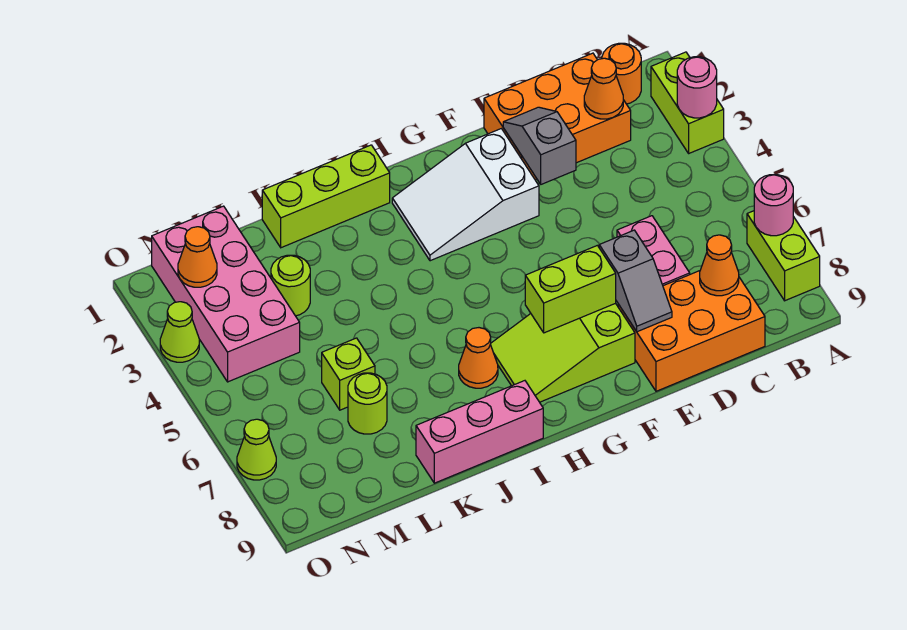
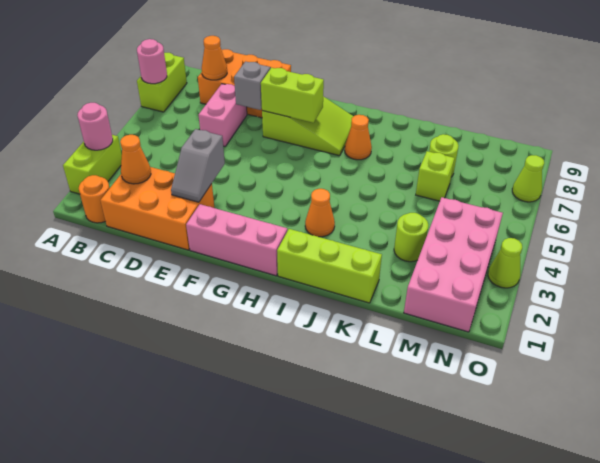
white 2x3 slope [392,129,539,261] -> none
pink 1x3 brick [416,381,543,483] -> pink 1x3 brick moved to [186,204,287,276]
orange 1x1 cone [178,227,217,287] -> orange 1x1 cone moved to [305,189,335,237]

